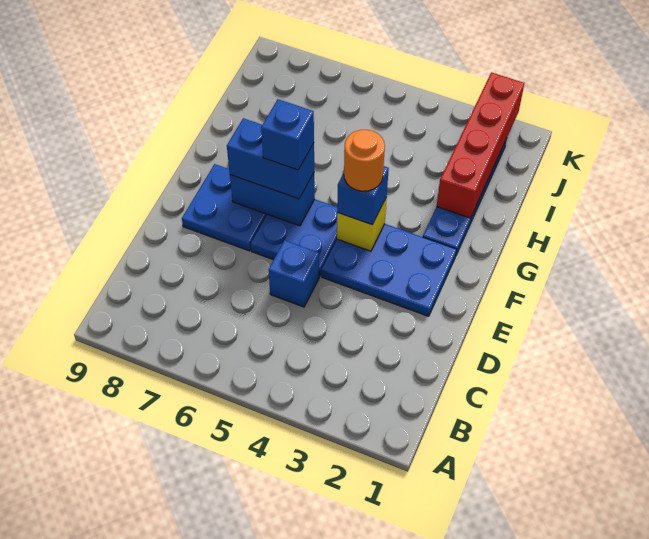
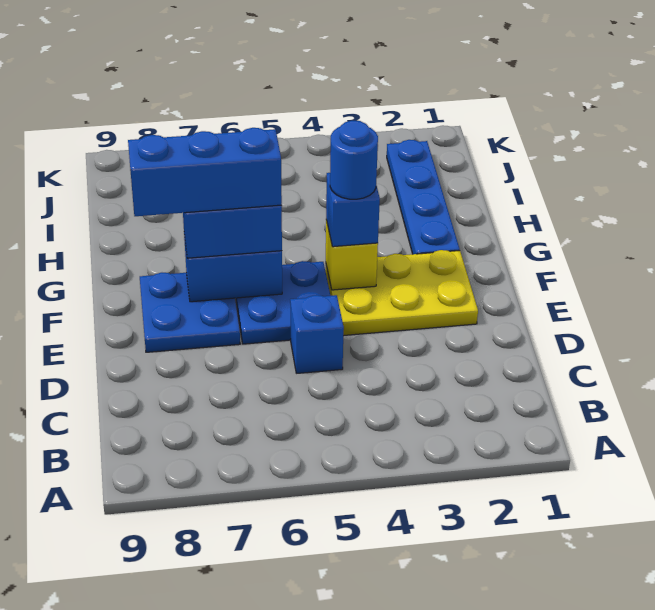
blue 2x3 plate [322,224,457,316] -> yellow 2x3 plate [325,250,478,336]
orange 1x1 round brick [344,130,385,191] -> blue 1x1 round brick [330,121,378,199]
blue 1x1 brick [261,99,314,170] -> blue 1x3 brick [128,128,282,216]
red 1x4 brick [437,72,524,218] -> none

